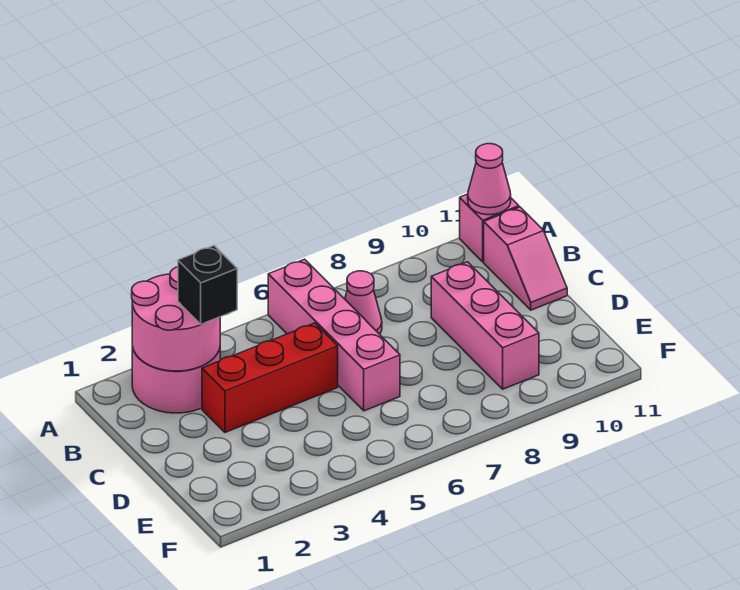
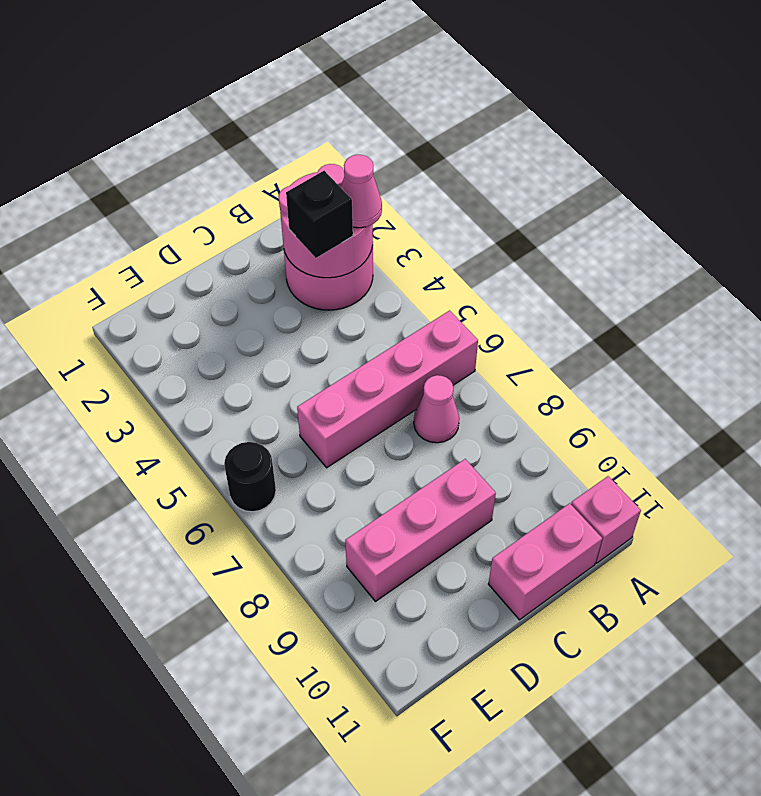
pink 1x1 cone [468,144,511,215] -> pink 1x1 cone moved to [341,155,382,228]
pink 1x2 slope [484,207,567,310] -> pink 1x2 brick [489,503,602,620]
red 1x3 brick [202,323,338,432] -> none
none -> black 1x1 round brick [224,442,276,512]

